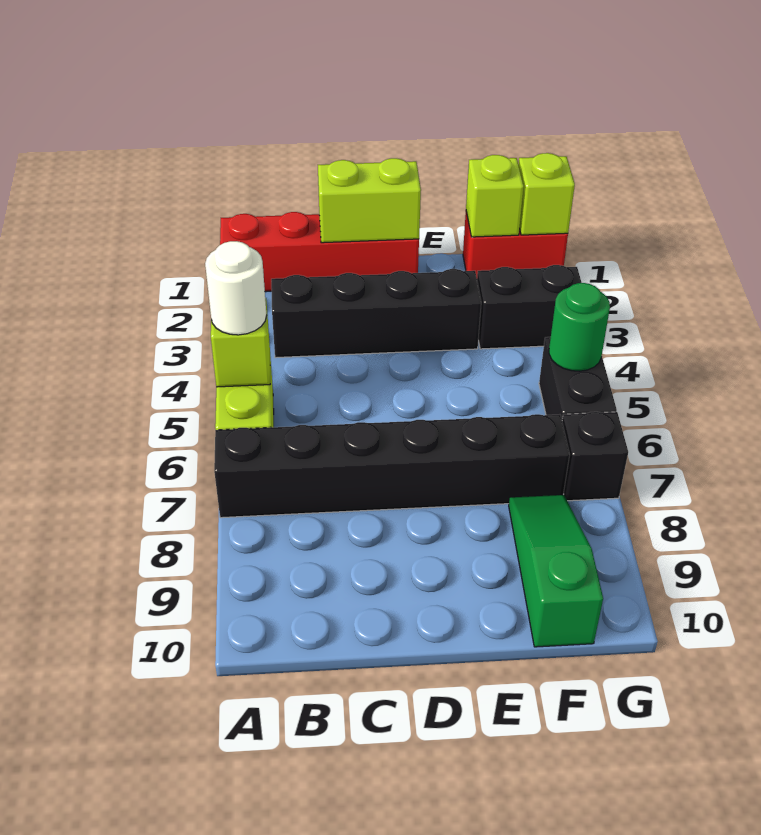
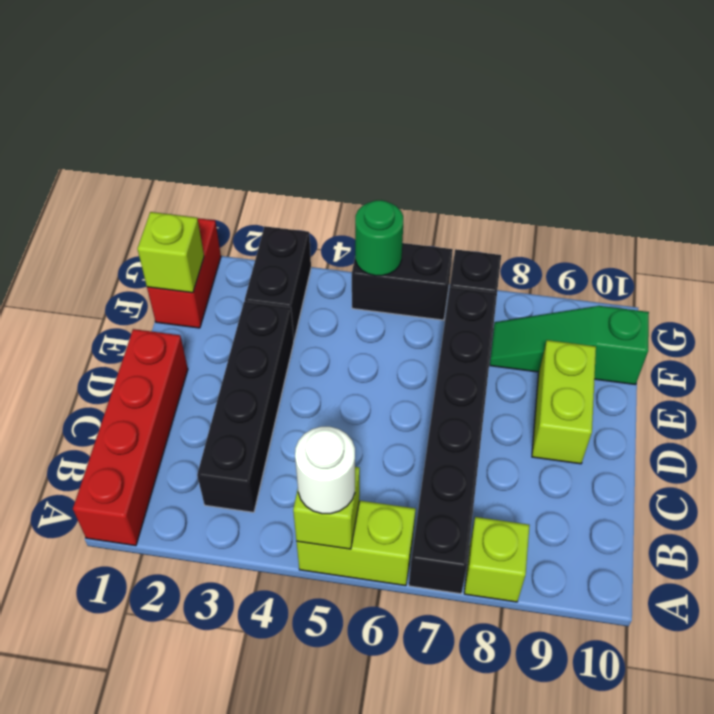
lime 1x2 brick [318,158,421,243] -> lime 1x2 brick moved to [532,340,596,464]
lime 1x1 brick [518,153,575,235] -> lime 1x1 brick moved to [464,517,530,602]

